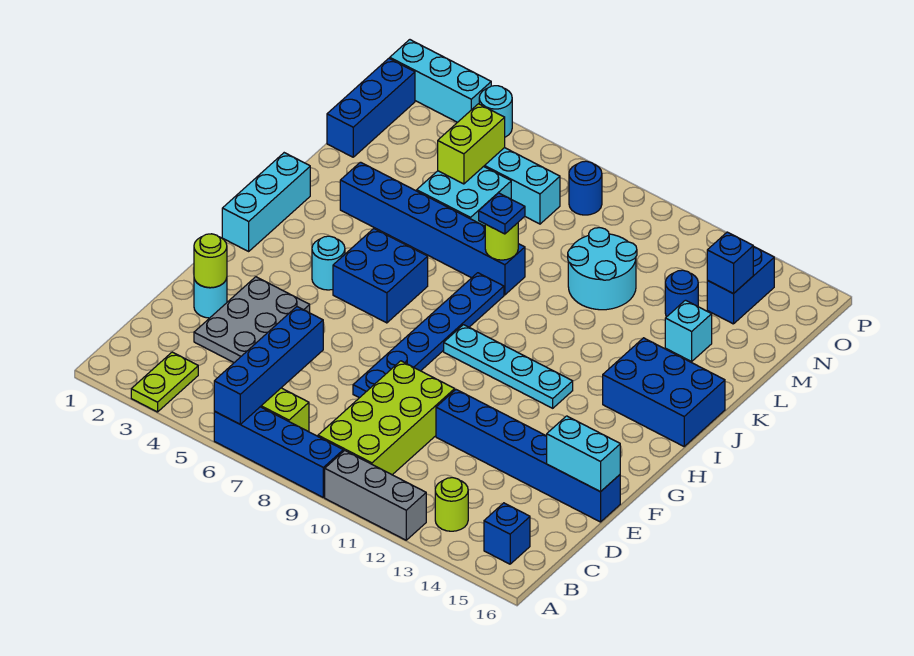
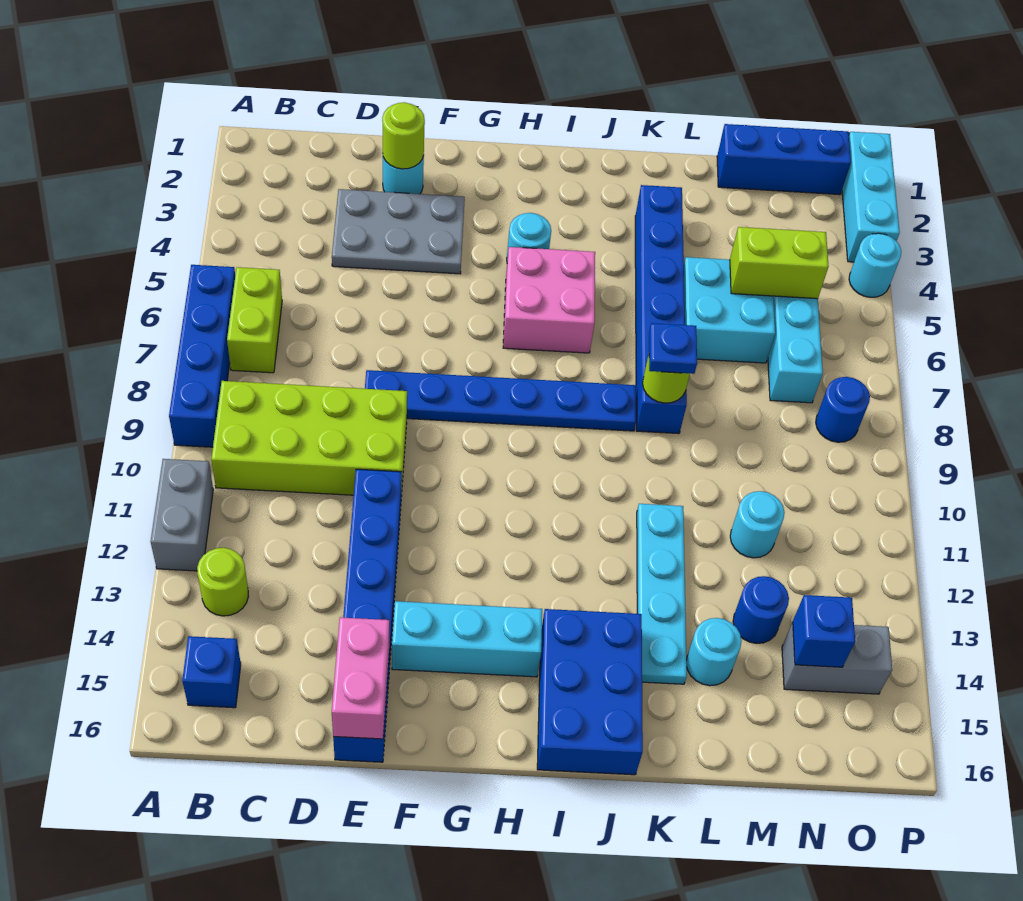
lime 1x2 plate [131,352,198,412] -> none
blue 1x4 brick [214,307,323,425] -> none
grey 1x3 brick [325,450,426,540] -> grey 1x2 brick [151,459,213,571]
cyan 1x2 brick [547,416,620,492] -> pink 1x2 brick [332,617,389,739]
cyan 1x3 brick [222,153,310,251] -> cyan 1x3 brick moved to [392,601,542,677]
blue 2x2 brick [333,229,428,323] -> pink 2x2 brick [503,247,595,353]
cyan 1x4 plate [444,325,573,408] -> cyan 1x4 plate moved to [637,504,687,684]
cyan 2x2 round brick [568,228,637,310] -> cyan 1x1 round brick [730,491,785,558]
cyan 1x1 brick [665,300,712,361] -> cyan 1x1 round brick [686,618,742,686]
blue 1x2 brick [707,246,774,324] -> grey 1x2 brick [782,622,892,694]

